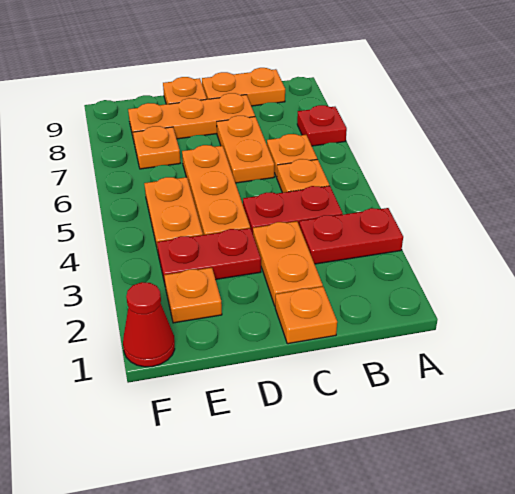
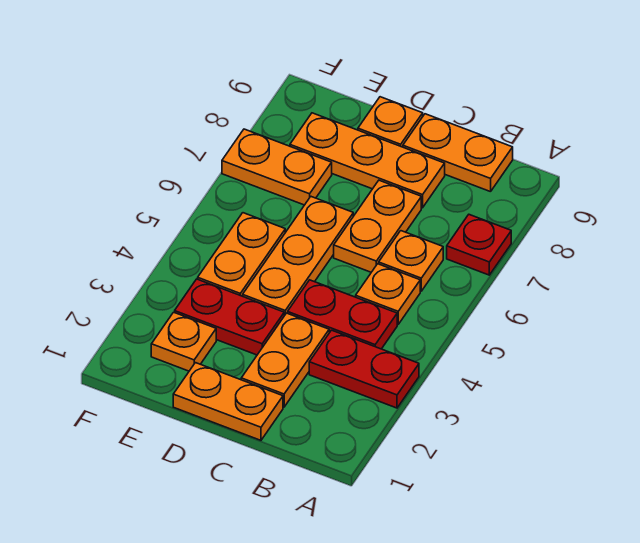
orange 1x1 plate [275,287,337,344] -> orange 1x2 plate [173,363,283,440]
orange 1x1 plate [133,126,180,169] -> orange 1x2 plate [222,129,332,205]
red 1x1 cone [123,282,175,367] -> none

